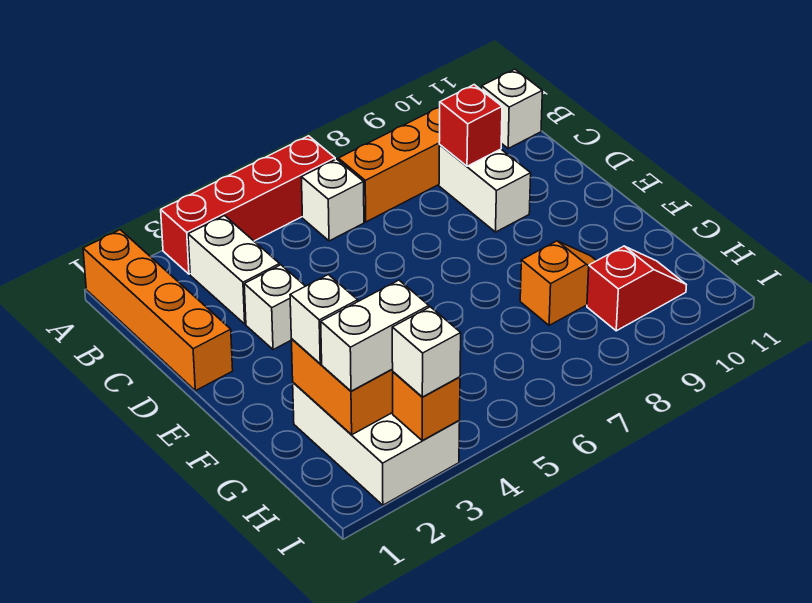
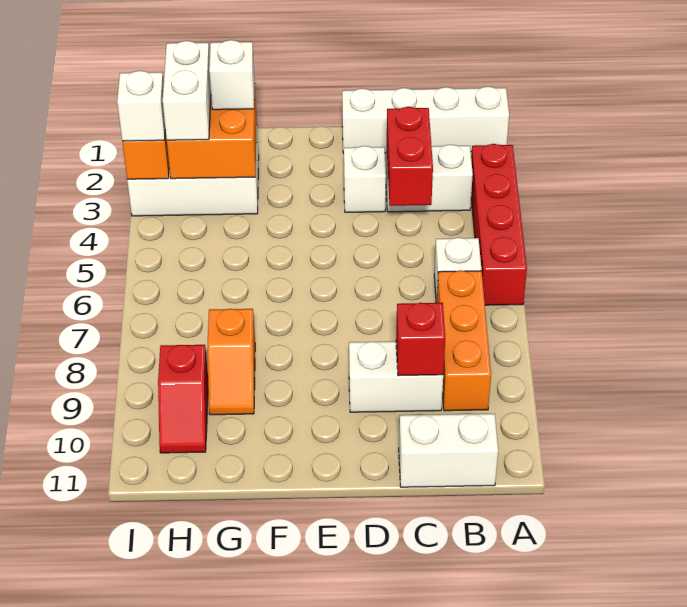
orange 1x4 brick [83,230,233,391] -> white 1x4 brick [342,86,509,153]
white 1x1 brick [482,69,542,148] -> white 1x2 brick [399,414,498,487]
none -> red 1x2 brick [387,107,433,206]

